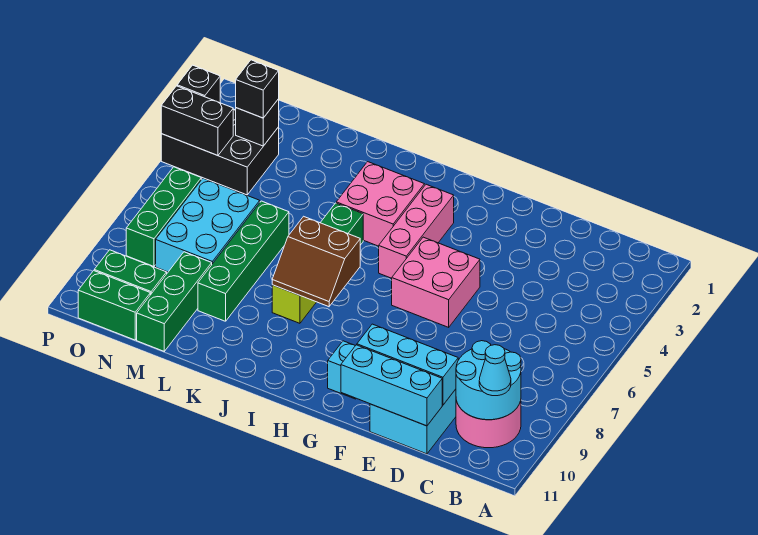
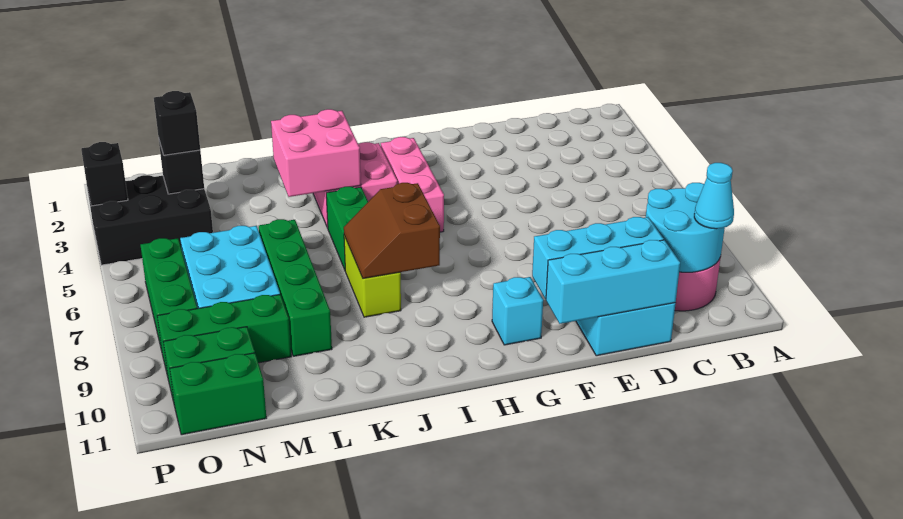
pink 2x2 brick [392,237,480,327] -> pink 2x2 brick moved to [271,109,361,197]
brown 2x2 slope [272,216,360,307] -> brown 2x2 slope turned to [344,183,440,279]
green 1x3 brick [137,252,212,351] -> green 1x3 brick turned to [157,295,291,376]
black 1x2 brick [161,86,233,155] -> none

